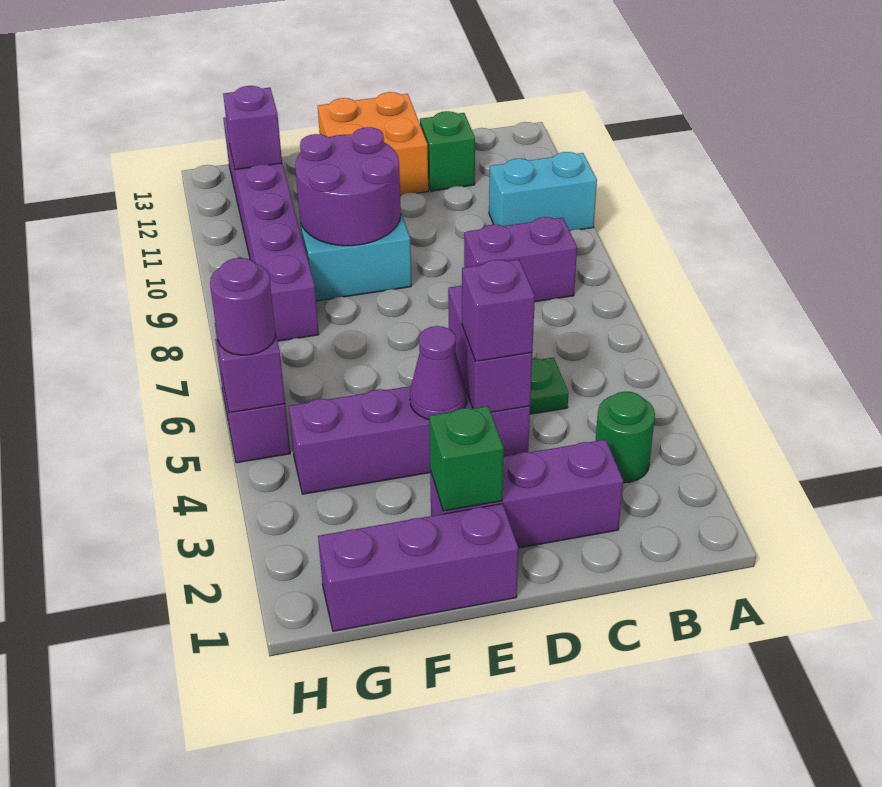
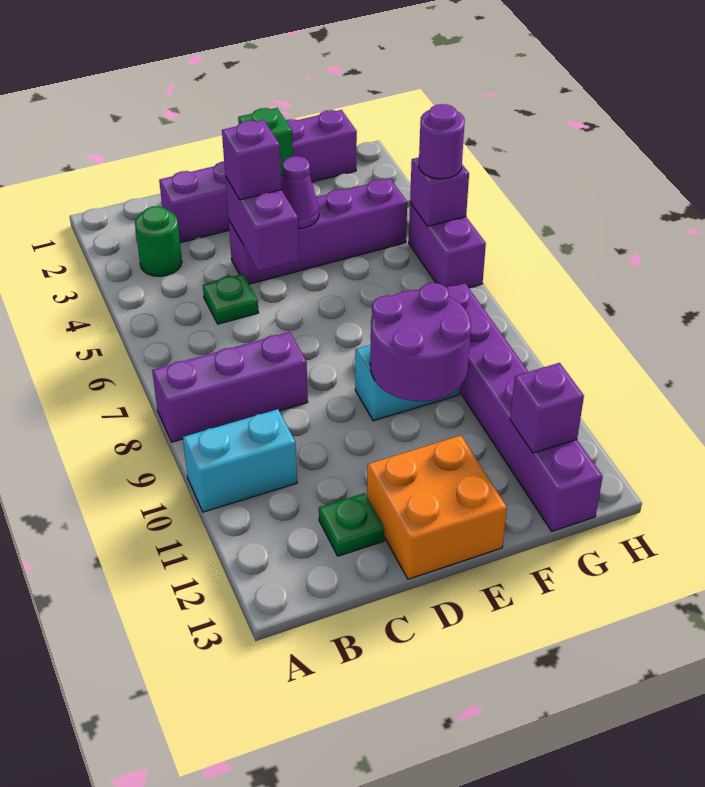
purple 1x2 brick [464,217,577,302] -> purple 1x3 brick [152,332,308,442]
green 1x1 brick [420,111,475,191] -> green 1x1 plate [319,493,384,556]

